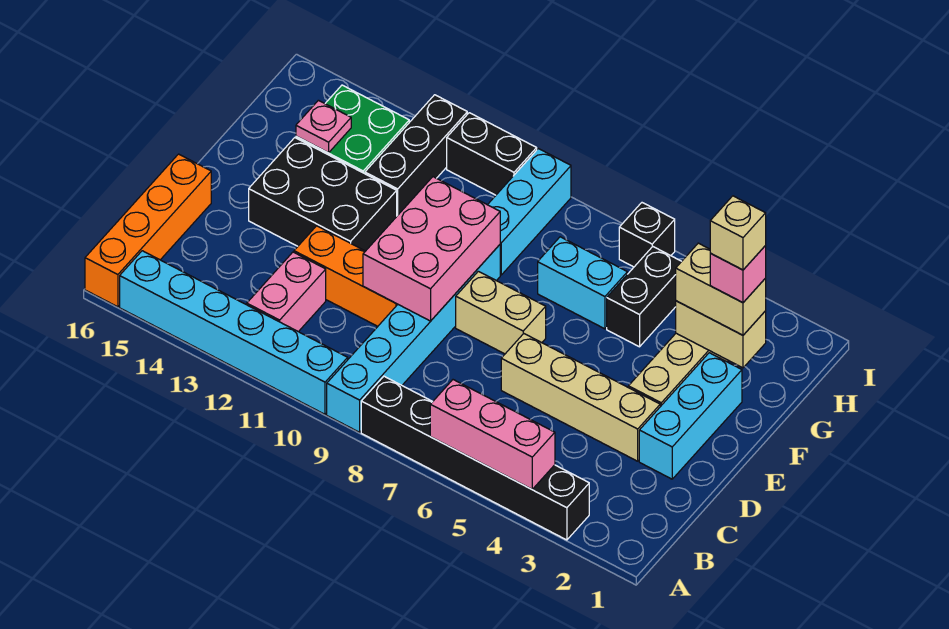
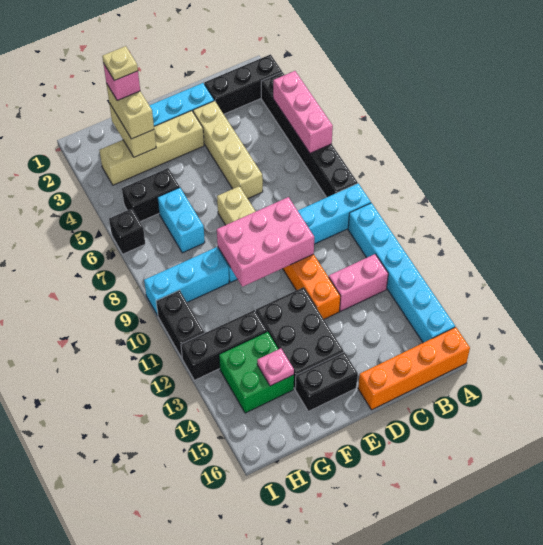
none -> black 1x3 brick [204,55,282,114]
none -> black 1x2 brick [295,352,358,411]
tan 1x1 brick [710,196,766,270] -> tan 1x1 plate [102,46,138,81]

